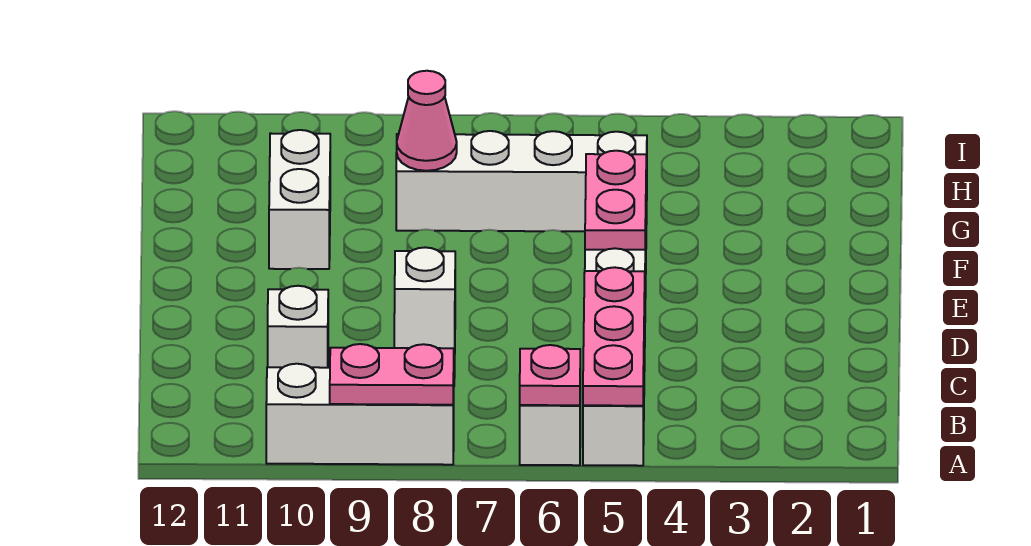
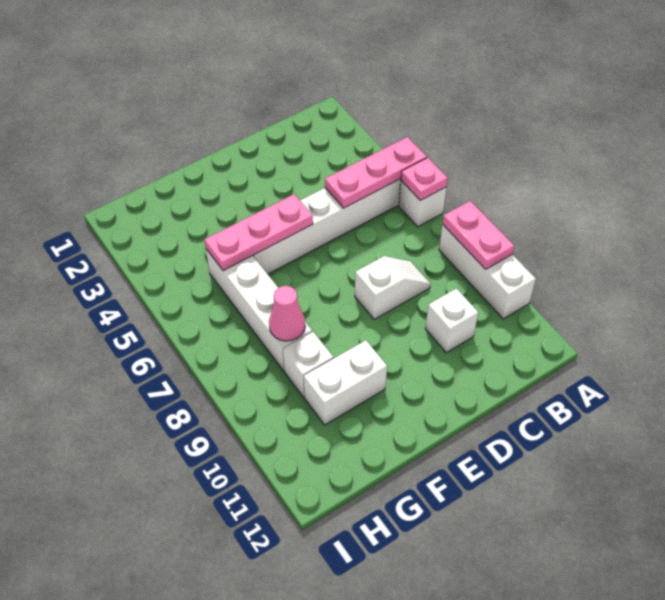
pink 1x2 plate [585,151,646,250] -> pink 1x3 plate [204,194,313,271]
none -> white 1x1 brick [283,332,333,397]

